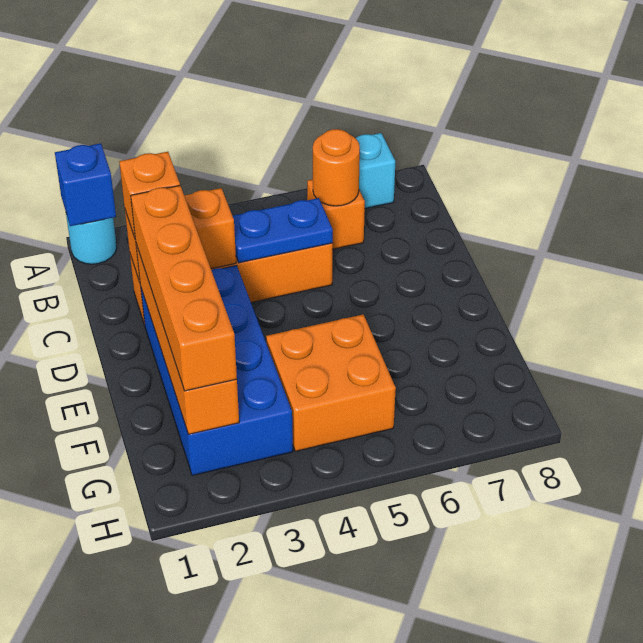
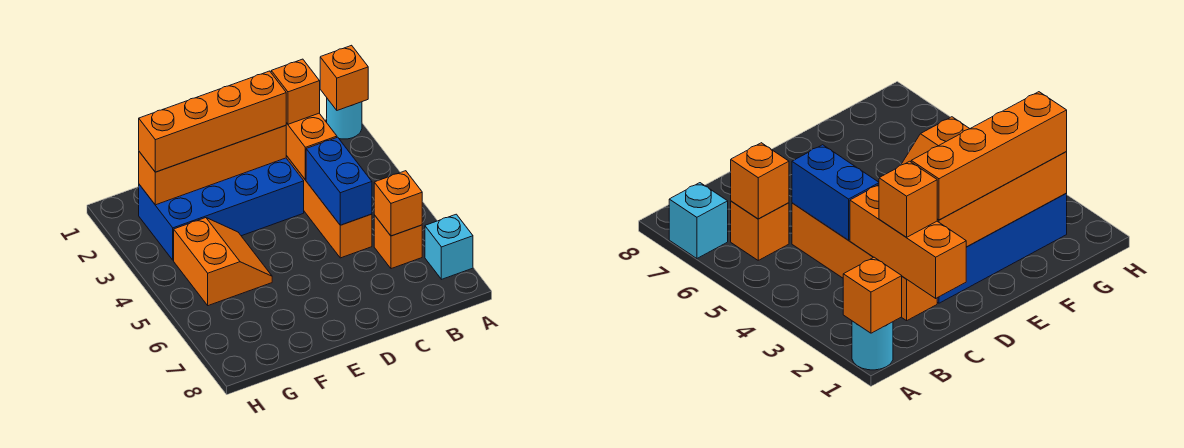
blue 1x1 brick [55,143,116,226] -> orange 1x1 brick [320,45,368,110]
orange 1x1 round brick [313,129,360,206] -> orange 1x1 brick [374,171,422,236]
orange 1x2 brick [125,188,236,282] -> orange 1x3 brick [286,113,337,180]
blue 1x2 plate [233,198,333,263] -> blue 1x2 brick [306,137,372,225]
orange 2x2 brick [266,315,396,451] -> orange 2x2 slope [174,218,272,306]

